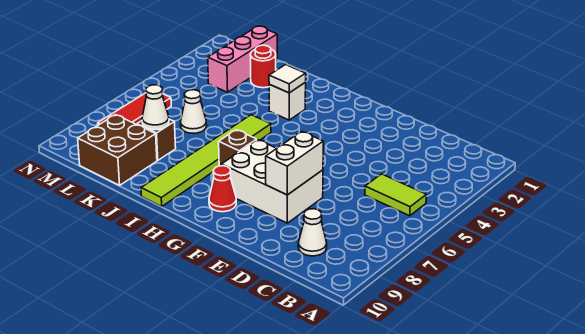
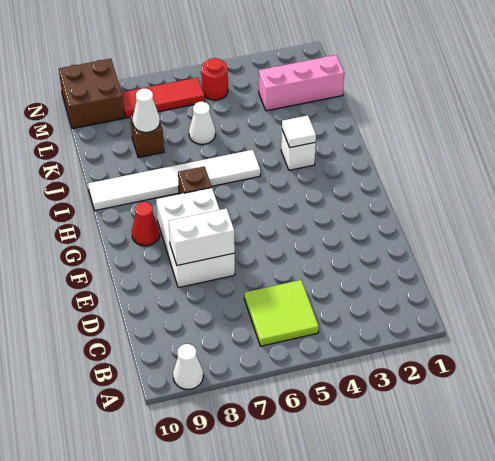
lime 1x2 tile [365,174,426,216] -> lime 2x2 tile [244,280,319,346]
white 1x1 cone [298,209,327,256] -> white 1x1 cone moved to [173,344,203,389]
lime 1x6 tile [141,115,271,206] -> white 1x6 tile [88,150,260,210]
red 1x1 round brick [250,45,276,88] -> red 1x1 round brick moved to [202,58,228,100]
brown 2x2 brick [78,115,157,185] -> brown 2x2 brick moved to [59,59,125,129]

